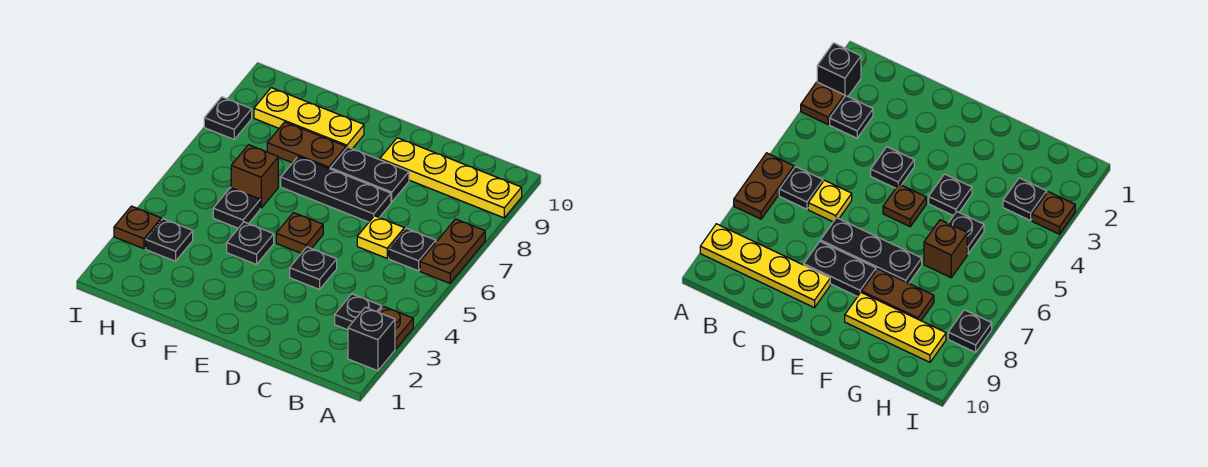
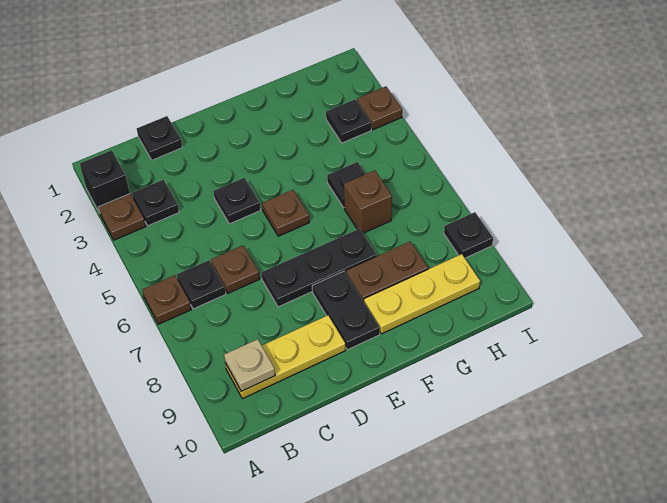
brown 1x2 plate [420,219,485,283] -> brown 1x1 plate [142,275,191,324]
yellow 1x4 plate [380,138,522,218] -> yellow 1x3 plate [225,315,346,399]
none -> tan 1x1 plate [224,339,275,391]
yellow 1x1 plate [357,216,404,258] -> brown 1x1 plate [211,245,260,294]
black 1x2 plate [330,147,409,202] -> black 1x2 plate turned to [312,271,380,350]
black 1x1 plate [227,222,274,264] -> black 1x1 plate moved to [137,116,182,160]

